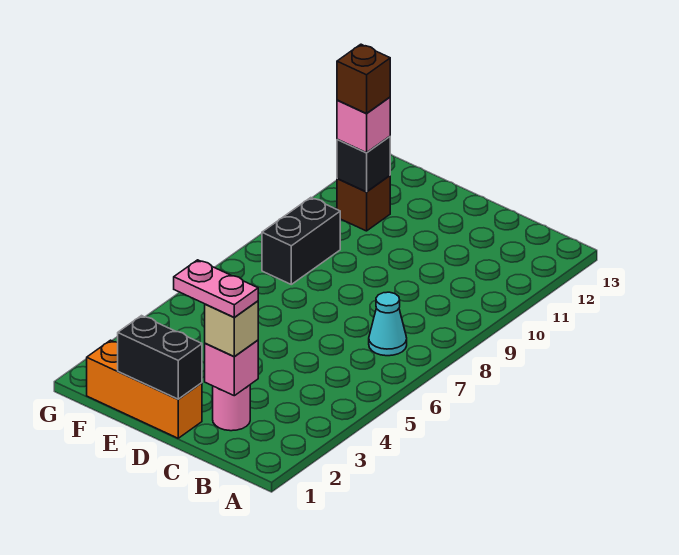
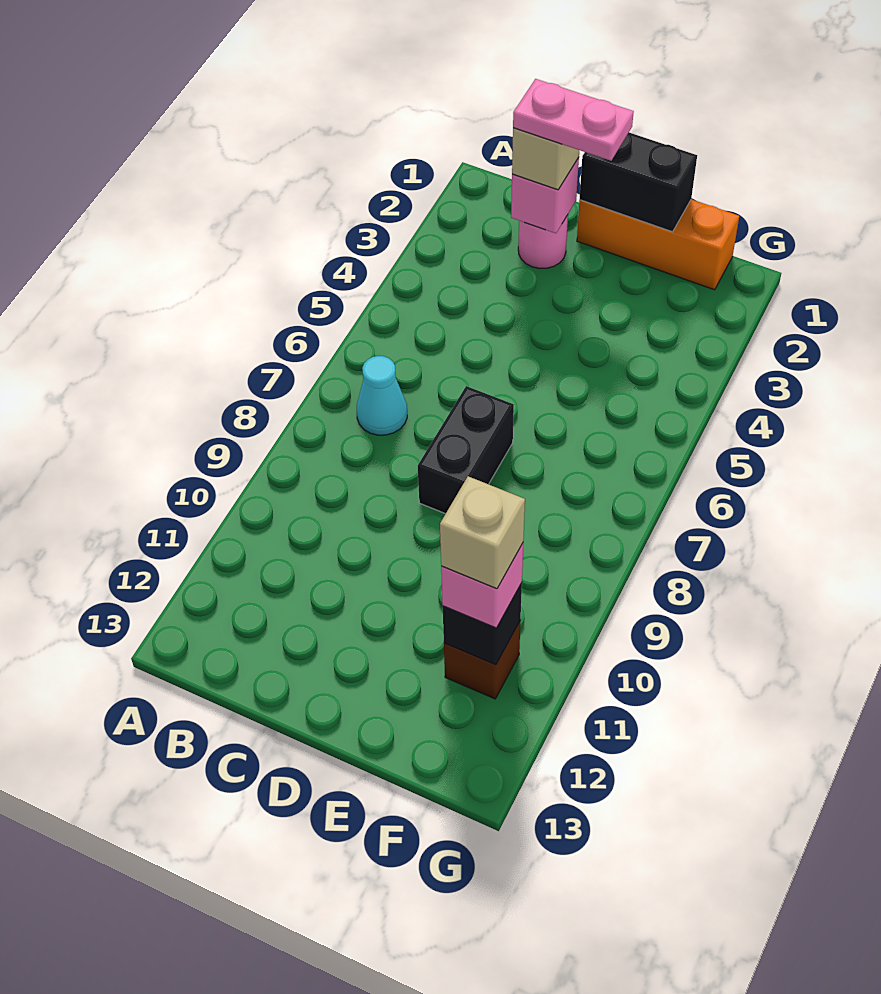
black 1x2 brick [262,198,340,284] -> black 1x2 brick moved to [418,386,514,514]
brown 1x1 brick [337,44,390,113] -> tan 1x1 brick [440,476,525,589]

